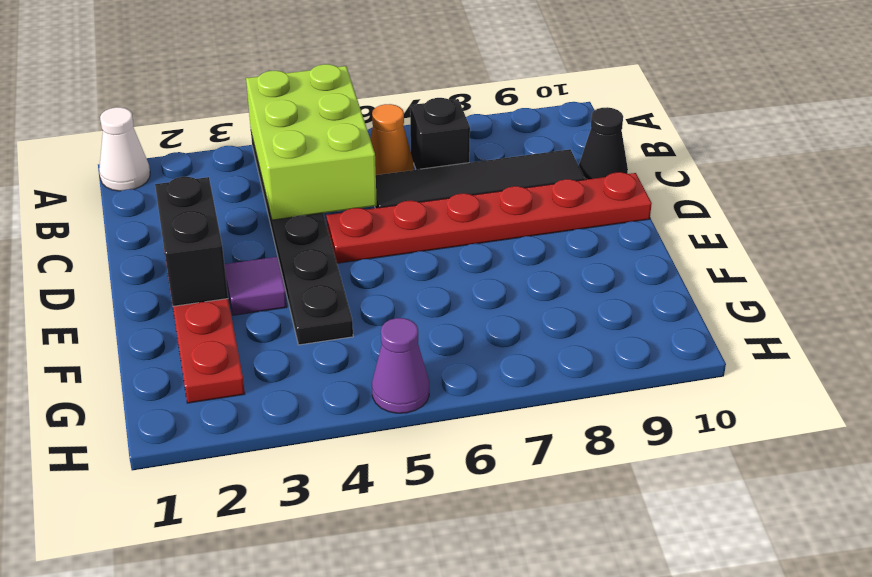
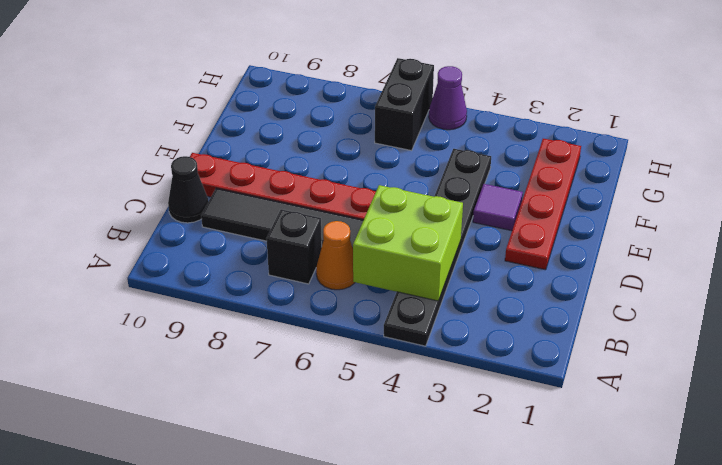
white 1x1 cone [99,107,150,191] -> none
lime 2x3 brick [246,64,377,220] -> lime 2x2 brick [353,185,463,301]
black 1x2 brick [155,177,228,306] -> black 1x2 brick moved to [375,58,434,151]

